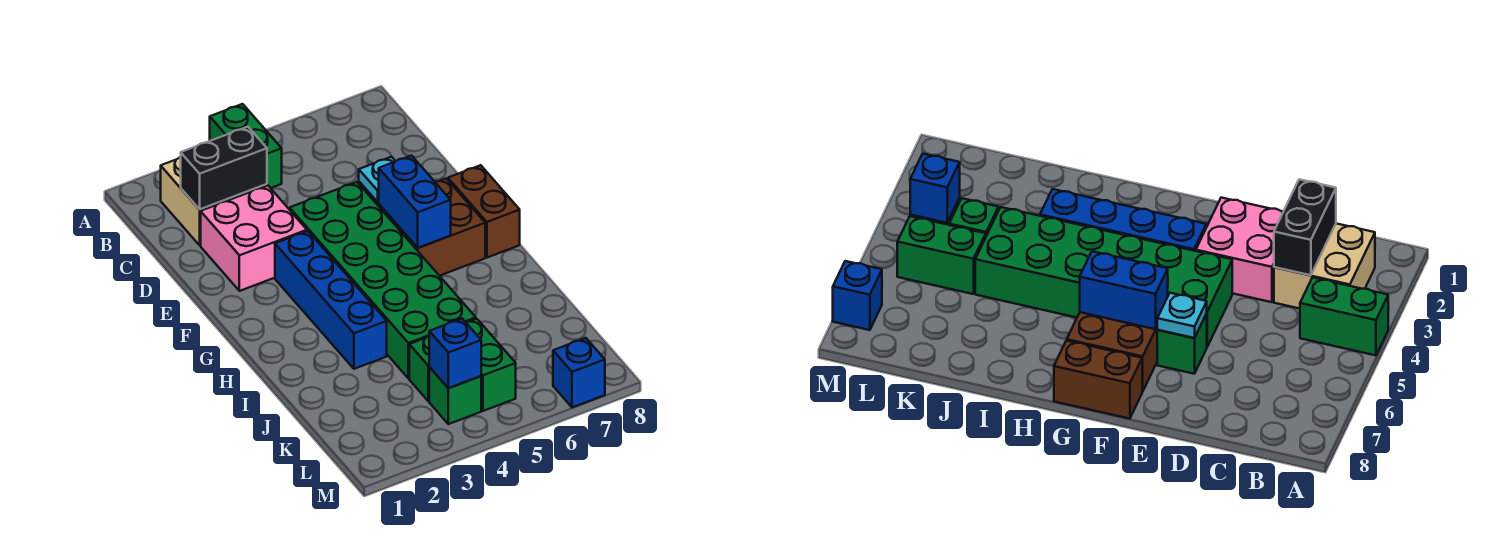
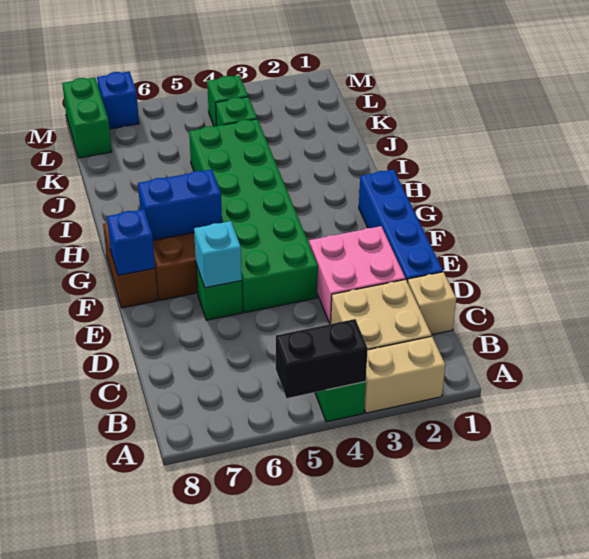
none -> tan 1x2 brick [364,336,445,413]
none -> tan 1x1 brick [408,272,456,335]
black 1x2 brick [181,127,267,209] -> black 1x2 brick moved to [276,319,368,398]
cyan 1x1 plate [359,157,395,202] -> cyan 1x1 brick [194,221,242,288]
blue 1x4 brick [275,231,387,369] -> blue 1x4 brick moved to [359,170,443,282]
blue 1x2 brick [378,156,451,248] -> blue 1x2 brick turned to [138,169,222,240]
green 1x2 brick [466,319,516,411] -> green 1x2 brick moved to [62,77,112,158]
blue 1x1 brick [429,319,481,388] -> blue 1x1 brick moved to [107,209,155,275]

